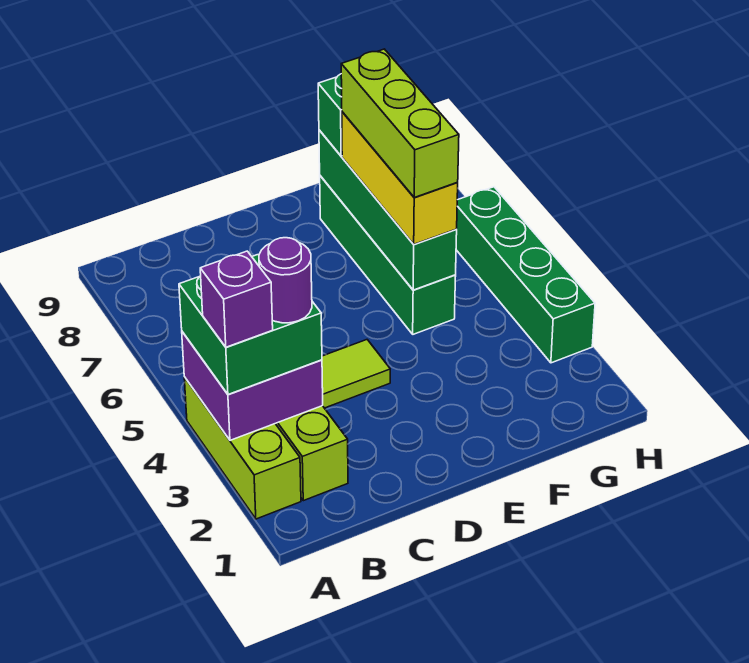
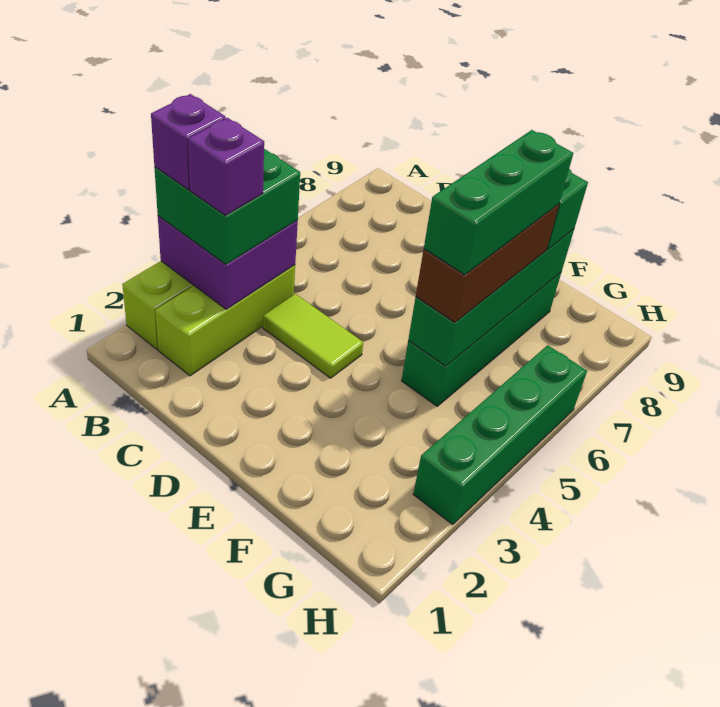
purple 1x1 round brick [259,238,312,323] -> purple 1x1 brick [188,118,264,216]
yellow 1x3 brick [342,112,458,244] -> brown 1x3 brick [416,204,559,323]
lime 1x3 brick [341,49,459,197] -> green 1x3 brick [424,130,573,275]

